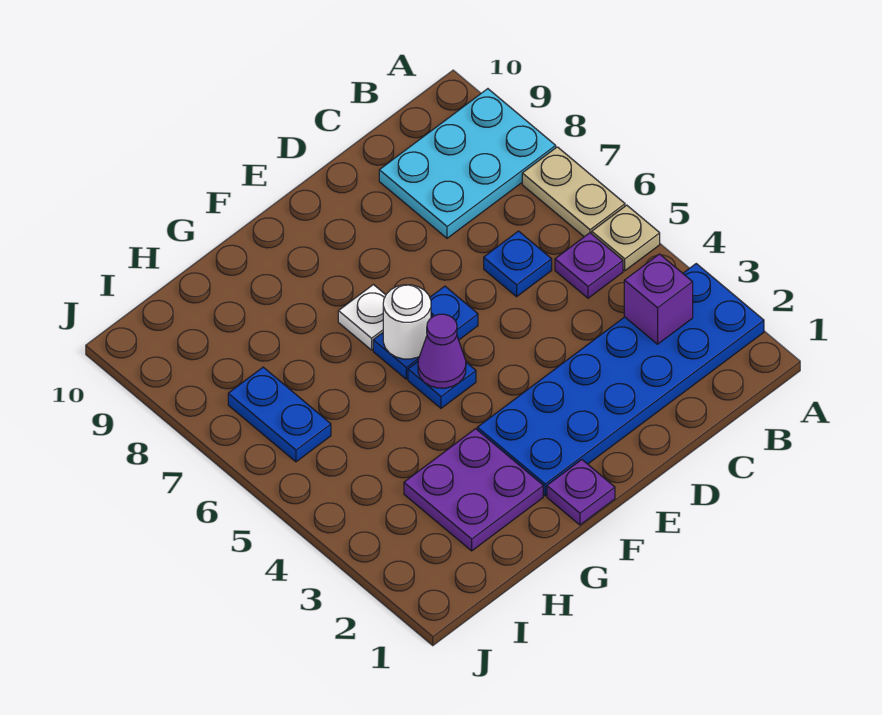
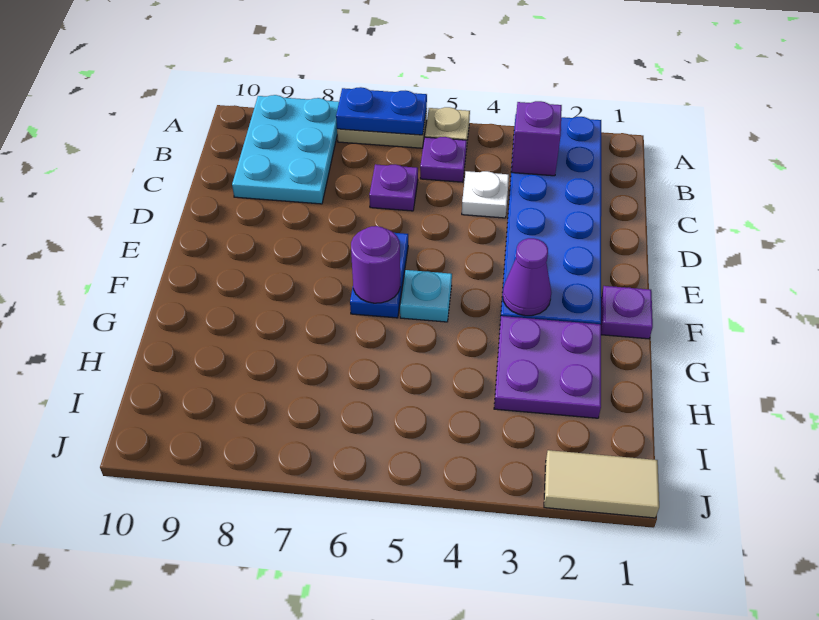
blue 1x1 plate [484,231,552,297] -> purple 1x1 plate [369,164,418,211]
blue 1x1 plate [408,362,476,408] -> cyan 1x1 plate [400,270,452,322]
purple 1x1 cone [418,314,466,388] -> purple 1x1 cone moved to [503,238,551,316]
white 1x1 round brick [383,285,431,359] -> purple 1x1 round brick [351,226,400,303]
white 1x1 plate [338,285,386,350] -> white 1x1 plate moved to [462,171,509,218]
blue 1x2 plate [228,367,331,462] -> blue 1x2 plate moved to [336,87,427,135]
none -> tan 1x2 tile [544,450,659,518]

